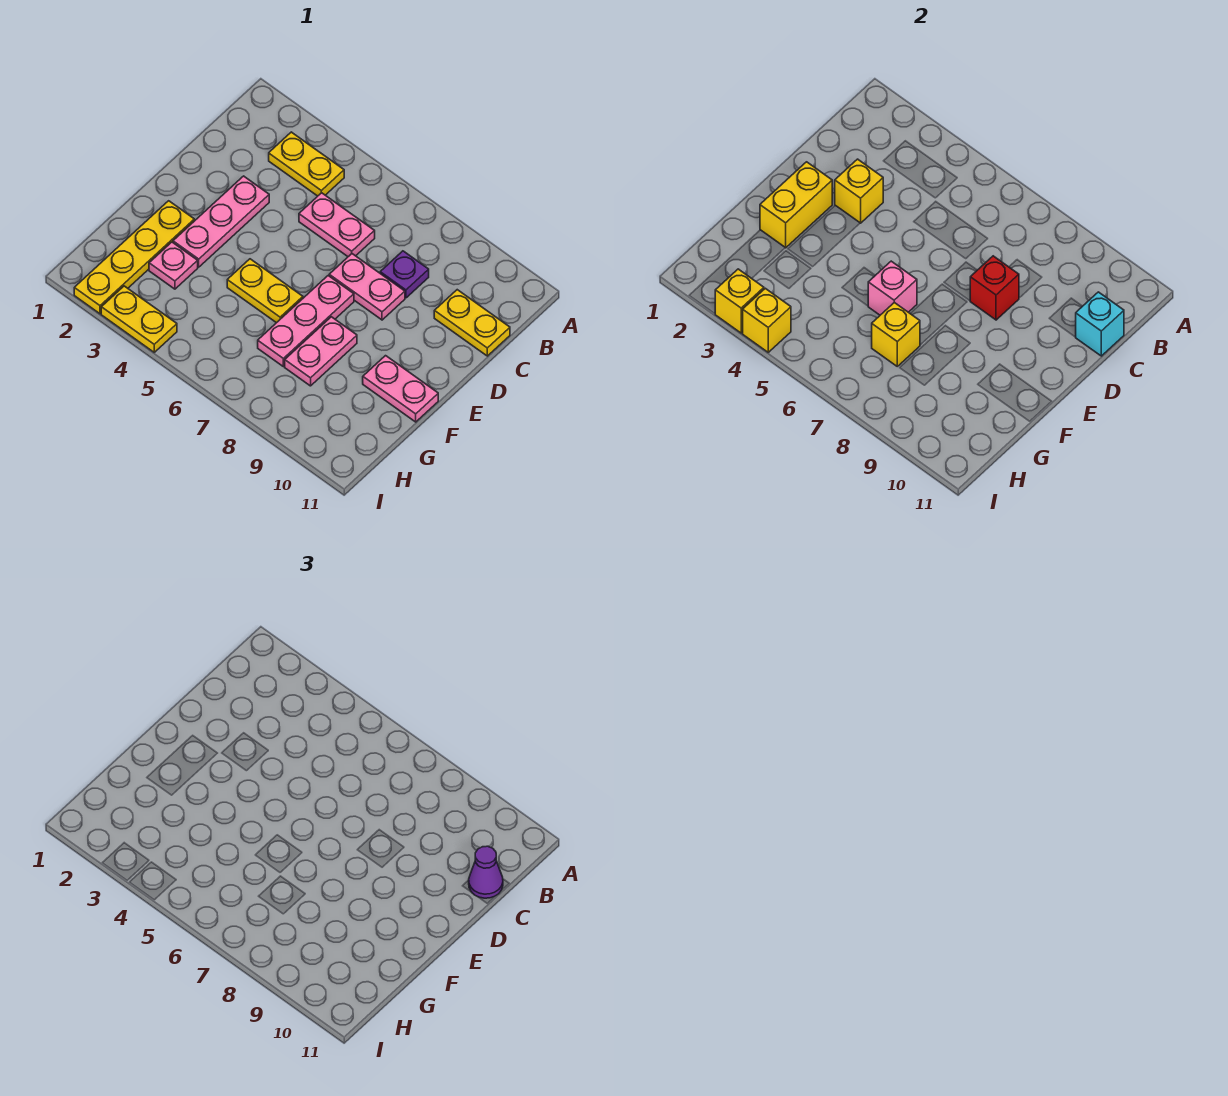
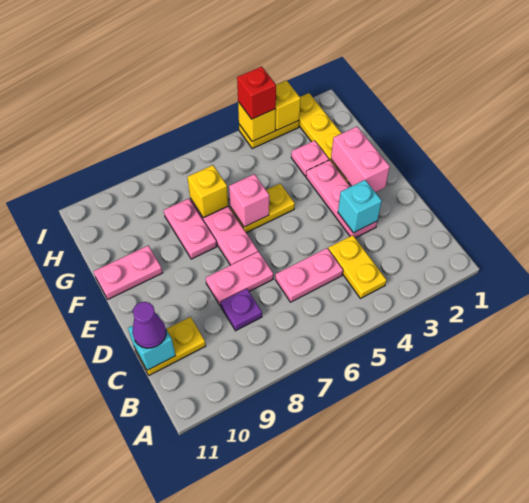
yellow 1x2 plate [269,132,344,196] -> yellow 1x2 plate turned to [328,235,386,298]
yellow 1x1 brick [835,159,883,223] -> cyan 1x1 brick [338,180,382,233]
red 1x1 brick [970,256,1019,320] -> red 1x1 brick moved to [237,67,276,119]
yellow 1x2 brick [760,162,832,248] -> pink 1x2 brick [331,127,390,192]

